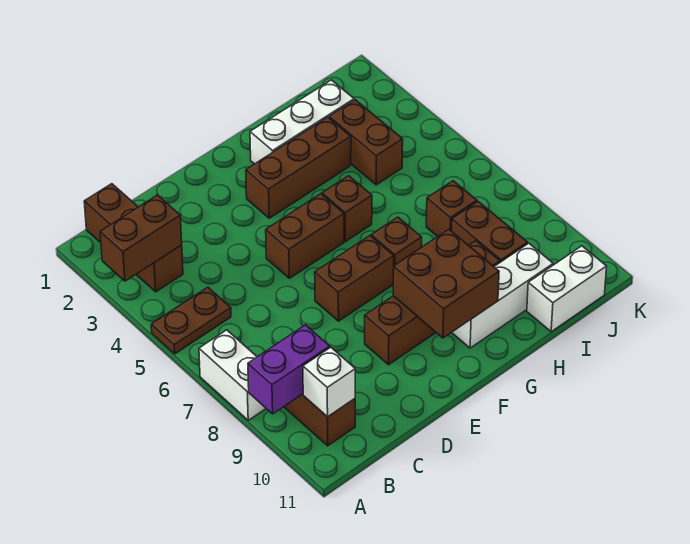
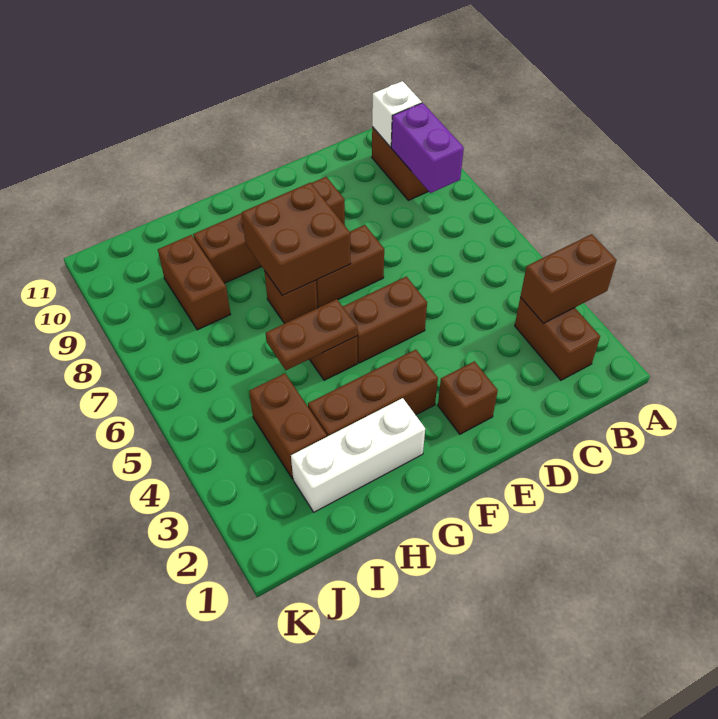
brown 1x2 plate [151,287,231,354] -> brown 1x2 plate moved to [266,299,357,370]
white 1x2 brick [199,330,266,420] -> none
purple 1x2 brick [248,325,330,414] -> purple 1x2 brick turned to [391,103,464,193]
brown 1x3 brick [84,184,183,292] -> brown 1x2 brick [515,297,600,380]
brown 2x2 brick [393,230,499,338] -> brown 2x2 brick moved to [242,183,351,296]
white 1x3 brick [452,243,553,348] -> none
brown 1x1 brick [426,181,477,237] -> brown 1x1 brick moved to [438,361,498,434]
white 1x2 brick [527,246,607,332] -> none

